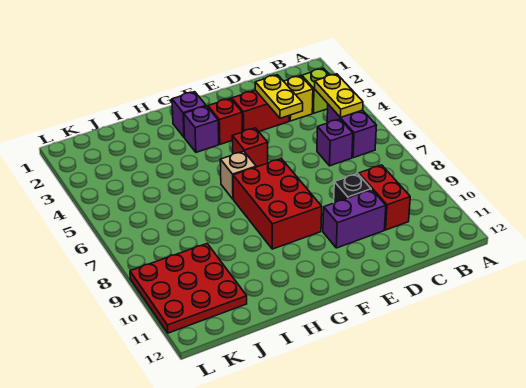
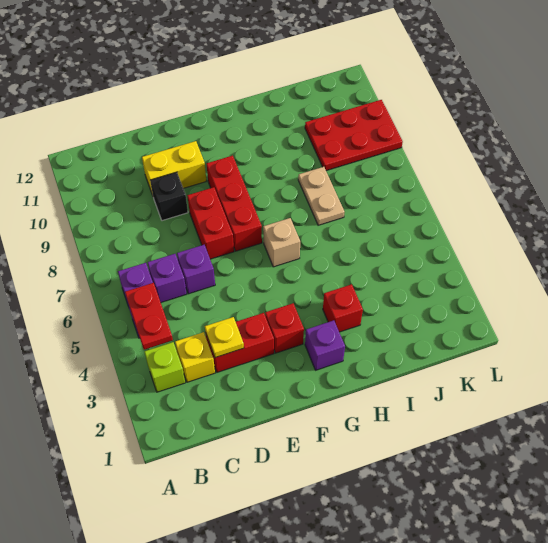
yellow 1x2 plate [315,74,363,118] -> red 1x2 plate [125,283,173,350]
red 1x2 brick [359,165,410,230] -> red 1x2 brick moved to [187,187,234,259]
yellow 1x2 plate [255,75,303,118] -> yellow 1x1 plate [205,317,244,358]
purple 1x2 brick [323,190,386,248] -> yellow 1x2 brick [142,141,206,195]
red 1x1 brick [232,128,268,167] -> red 1x1 brick moved to [323,284,363,332]
red 2x3 brick [233,159,322,249] -> red 1x3 brick [207,156,262,251]
purple 1x1 brick [184,106,219,152] -> purple 1x1 brick moved to [177,245,215,294]
none -> tan 1x2 plate [298,167,344,225]
red 3x3 plate [130,244,247,333] -> red 2x3 plate [305,100,403,171]

